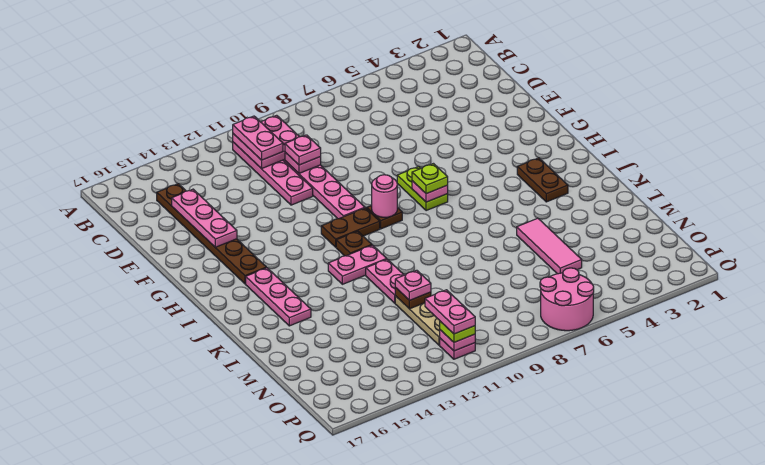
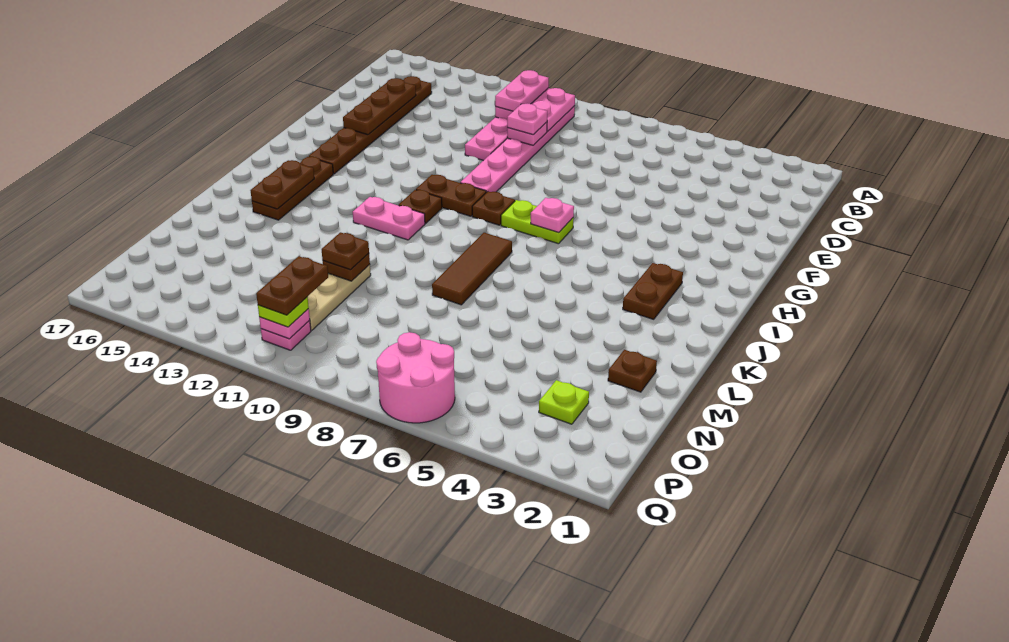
pink 1x3 plate [172,189,237,247] -> brown 1x3 plate [343,78,416,135]
lime 1x2 plate [397,166,448,211] -> lime 1x2 plate turned to [501,200,574,244]
lime 1x1 plate [412,164,448,194] -> lime 1x1 plate moved to [539,380,589,424]
pink 1x1 round brick [372,175,397,217] -> none
pink 1x3 plate [246,268,311,326] -> brown 1x3 plate [252,157,333,220]
none -> brown 1x3 tile [432,233,512,305]
none -> brown 1x2 plate [250,160,314,209]
pink 1x2 plate [366,259,404,303] -> none
pink 1x3 tile [517,218,582,274] -> none
none -> brown 1x1 plate [608,350,657,392]
pink 1x1 plate [395,270,431,300] -> brown 1x1 plate [322,232,369,270]
pink 1x2 plate [425,290,475,334] -> brown 1x2 plate [256,256,328,315]

